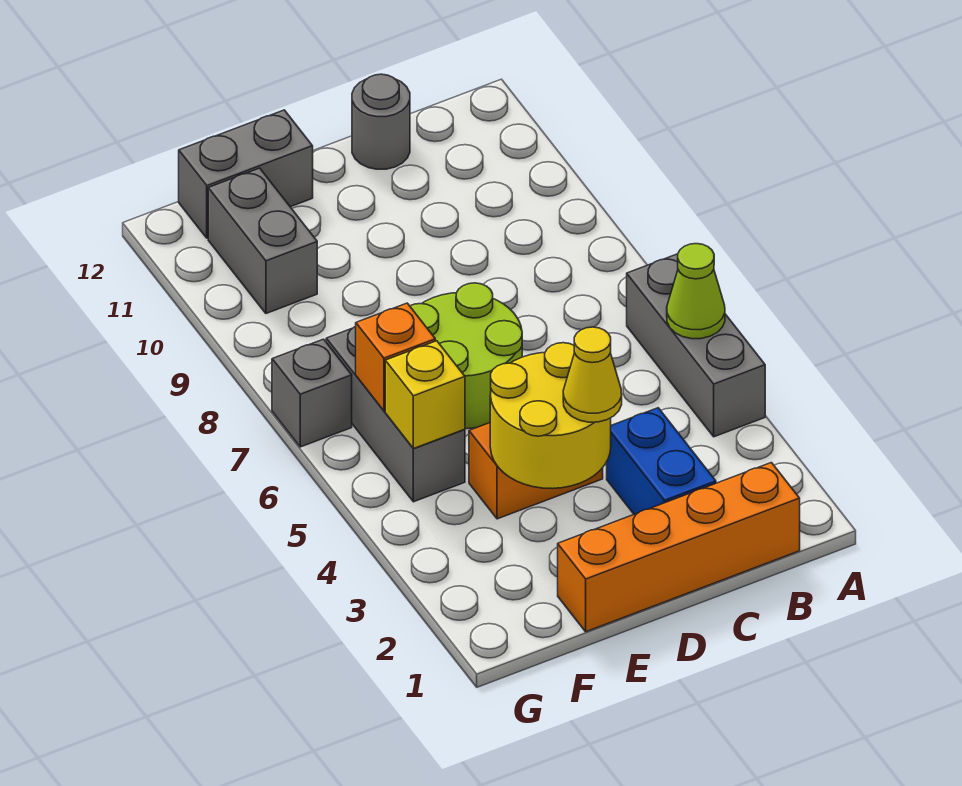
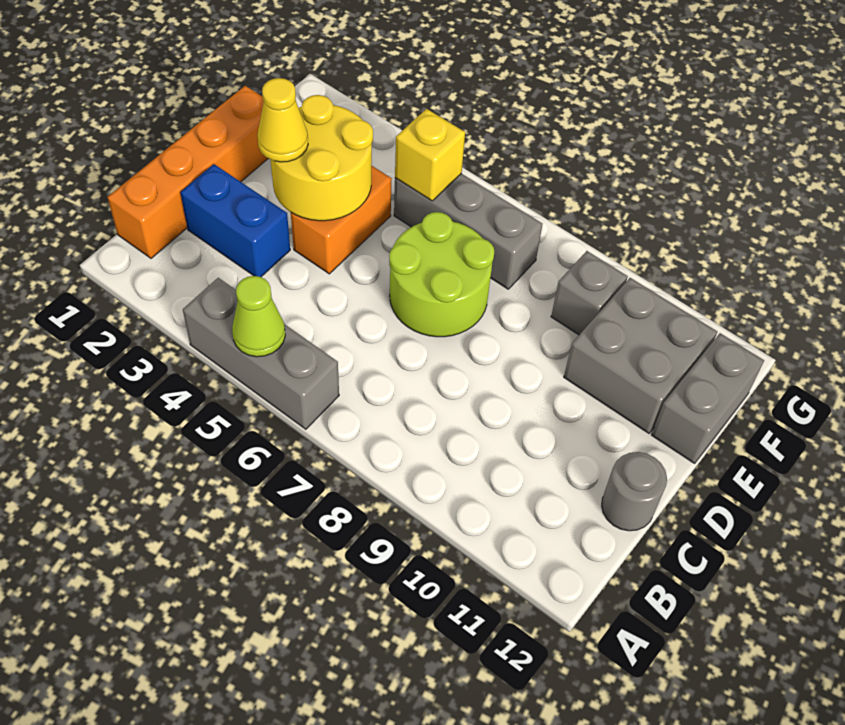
orange 1x1 brick [356,303,435,411] -> none
grey 1x2 brick [208,168,317,313] -> grey 2x2 brick [564,278,717,433]
grey 1x1 brick [272,339,352,447] -> grey 1x1 brick moved to [551,251,628,335]

